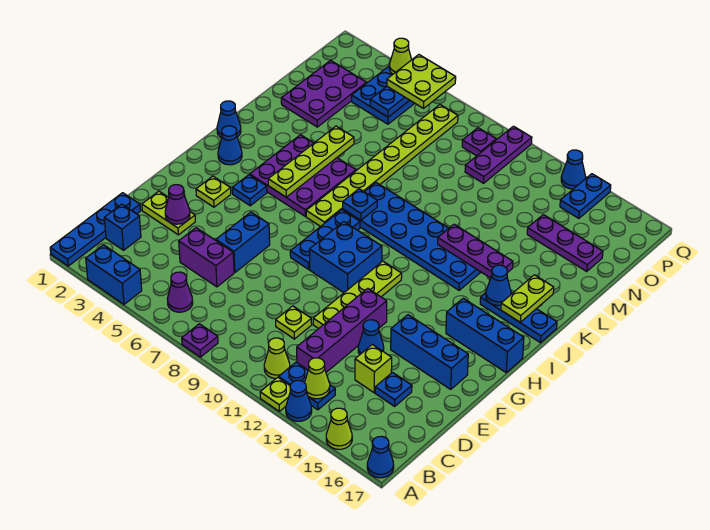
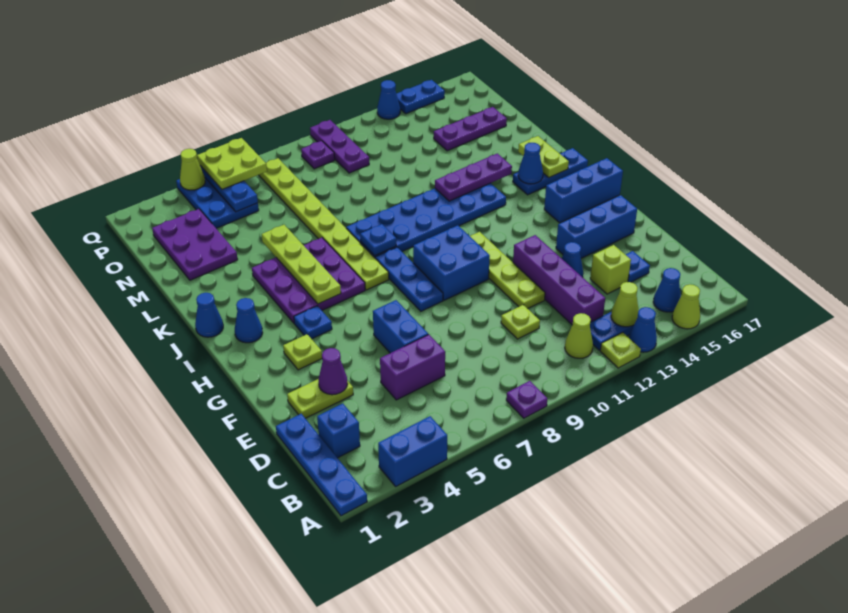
blue 1x1 cone [367,436,394,478] -> blue 1x1 cone moved to [653,268,681,312]
purple 1x1 cone [167,272,193,312] -> none
blue 1x2 plate [560,174,611,218] -> blue 1x2 plate turned to [396,80,445,114]

